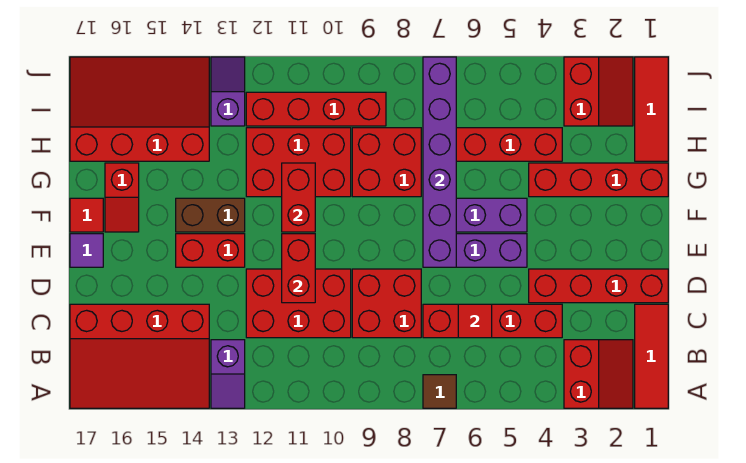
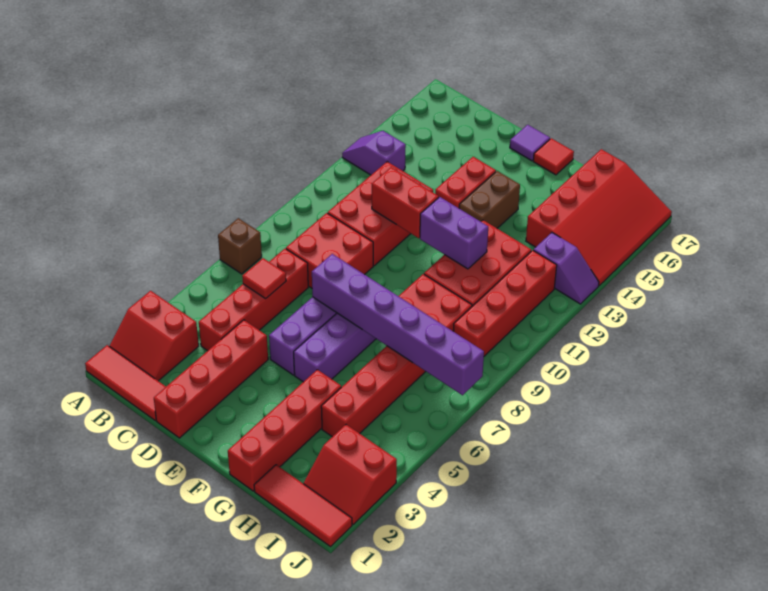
brown 1x1 tile [423,375,456,408] -> brown 1x1 brick [218,218,262,274]
red 3x4 slope [70,304,209,408] -> none
red 1x2 brick [282,163,315,232] -> purple 1x2 brick [420,197,488,269]
red 1x2 slope [105,163,139,232] -> none

